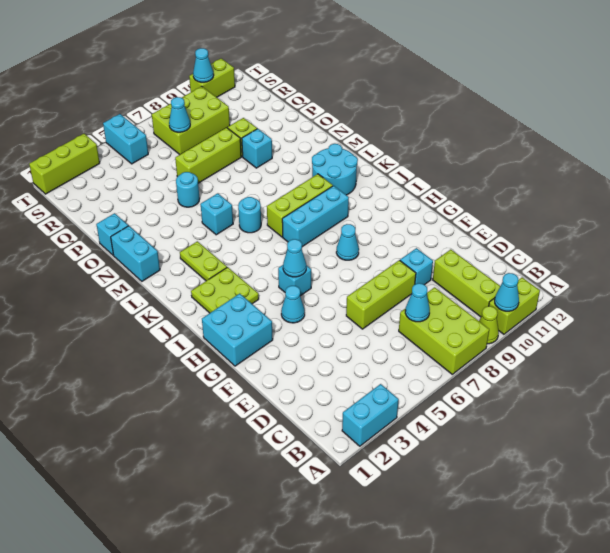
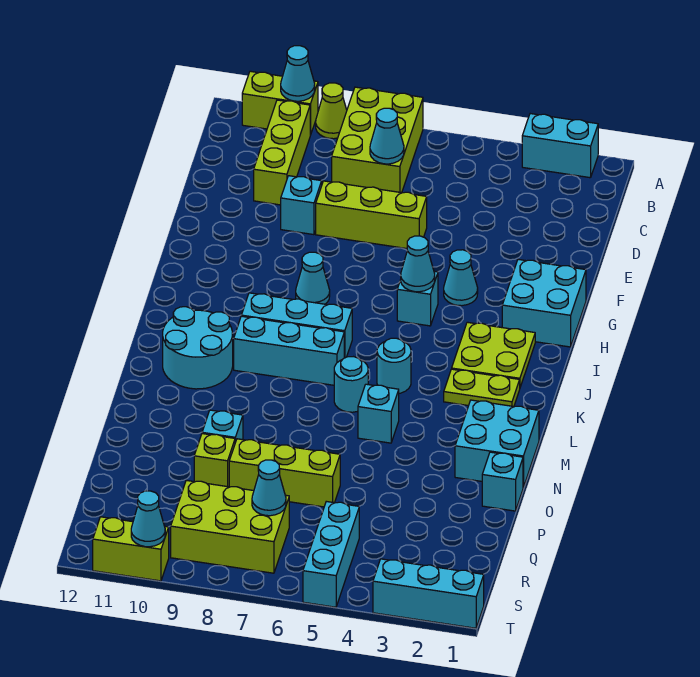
lime 1x2 plate [180,241,227,281] -> lime 1x2 plate turned to [444,369,520,406]
lime 1x3 brick [267,174,333,237] -> cyan 1x3 brick [234,316,344,385]
cyan 1x2 brick [111,226,160,281] -> cyan 2x2 brick [455,400,539,487]
cyan 1x1 round brick [176,172,200,207] -> cyan 1x1 round brick moved to [377,338,411,393]
cyan 1x2 brick [103,114,148,164] -> cyan 1x3 brick [303,501,359,607]
lime 1x3 brick [29,134,100,194] -> cyan 1x3 brick [373,559,484,628]

